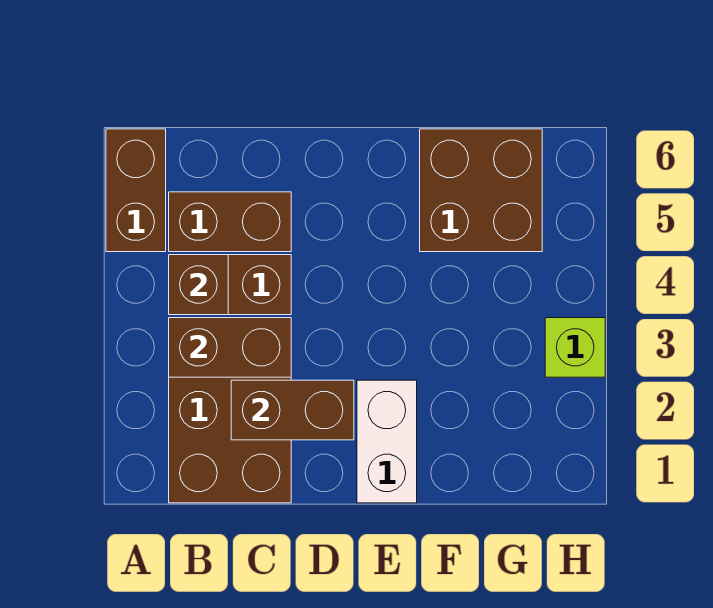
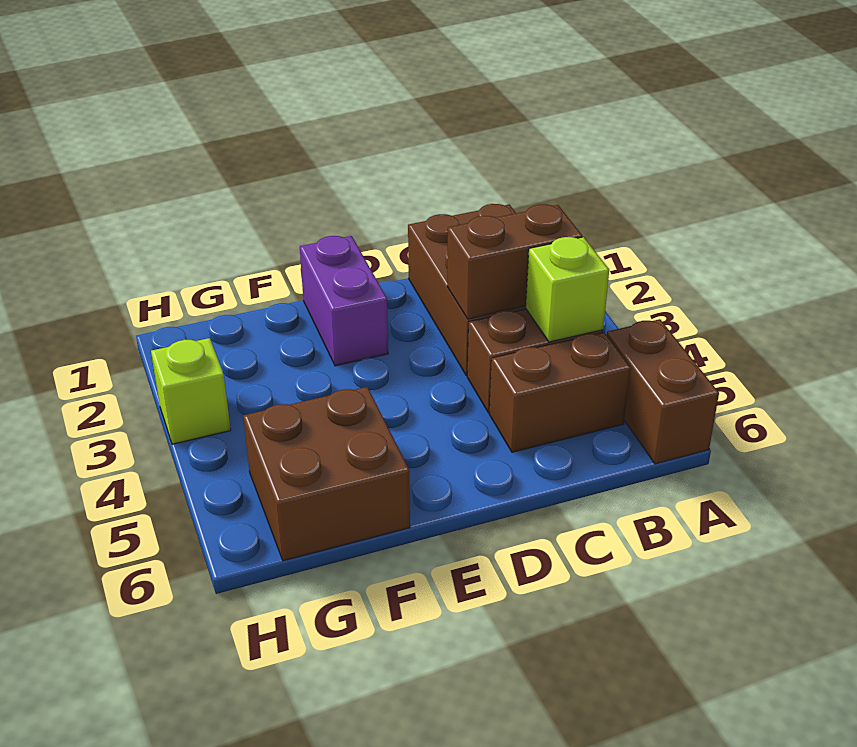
brown 1x1 brick [169,255,228,315] -> lime 1x1 brick [526,237,609,342]
brown 1x2 brick [231,380,354,440] -> none
white 1x2 brick [357,380,417,503] -> purple 1x2 brick [300,236,388,366]

